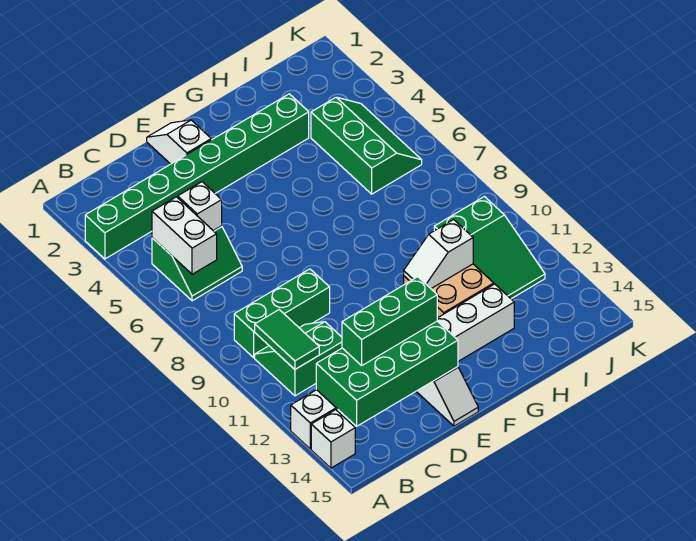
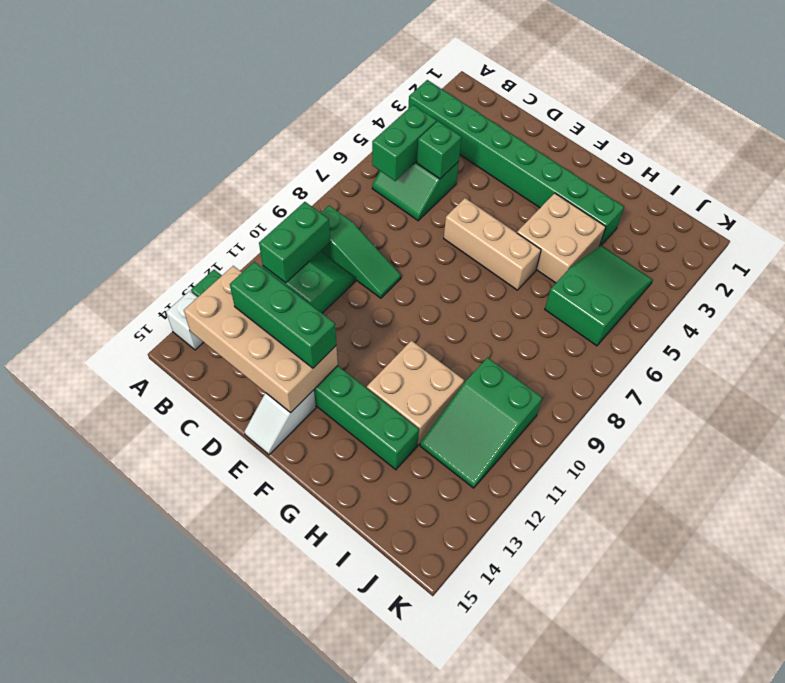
white 1x8 brick [291,284,514,449] -> green 1x8 brick [191,270,419,470]
white 1x2 brick [152,197,217,274] -> green 1x2 brick [372,105,437,181]
green 1x3 brick [234,269,330,358] -> green 1x3 slope [320,206,401,298]
green 1x2 tile [255,310,319,369] -> green 1x2 brick [259,202,330,283]
green 2x4 brick [316,321,458,426] -> tan 2x4 brick [184,266,338,413]
white 1x1 brick [178,182,222,231] -> green 1x1 brick [417,121,462,179]
white 1x2 slope [147,120,211,164] -> none
none -> tan 1x3 brick [444,198,541,290]
none -> tan 2x2 brick [517,193,606,283]
white 1x2 slope [404,220,473,288] -> none
green 2x3 slope [311,97,422,194] -> green 2x3 slope turned to [545,245,653,346]

